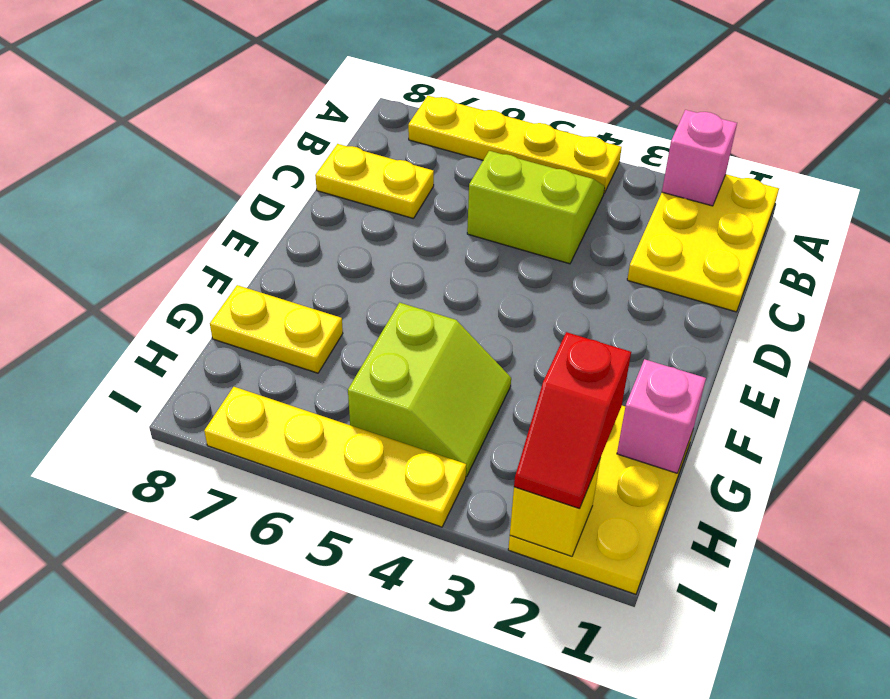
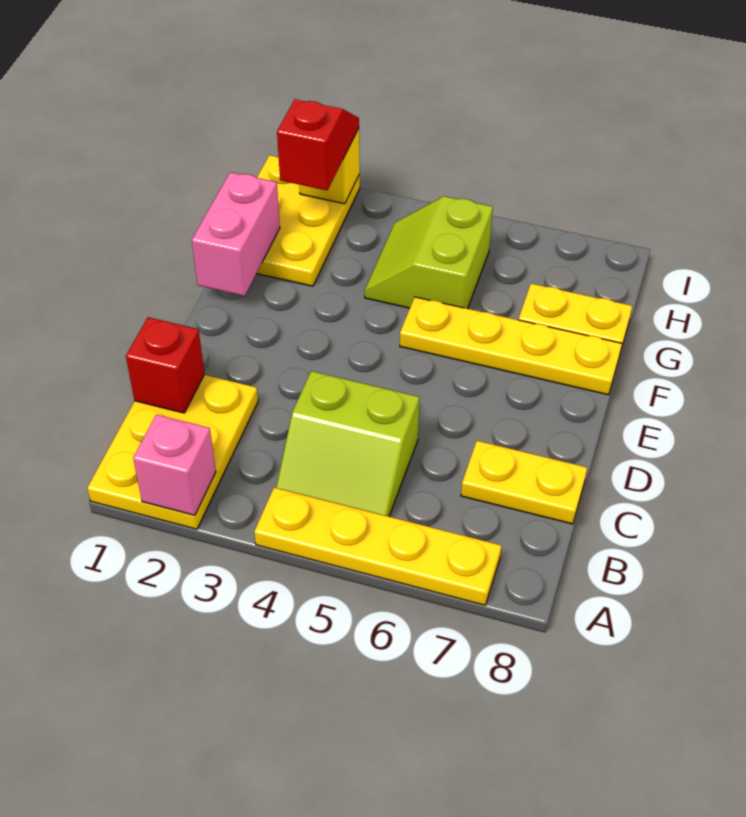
none -> red 1x1 brick [126,317,204,413]
pink 1x1 brick [617,359,706,473] -> pink 1x2 brick [192,172,280,296]
yellow 1x4 plate [204,387,466,527] -> yellow 1x4 plate moved to [400,297,622,395]

